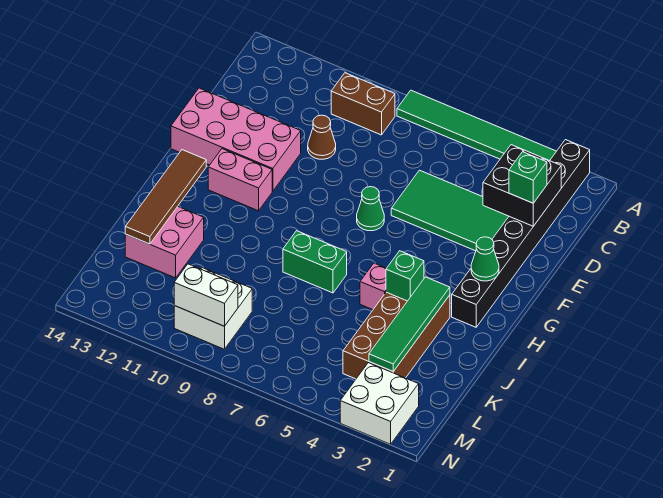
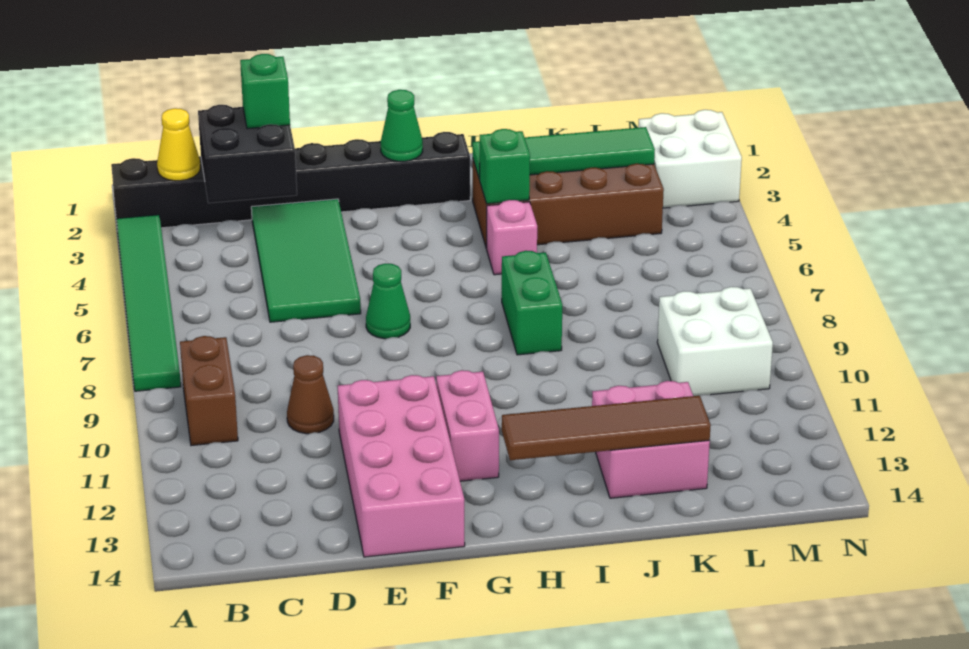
none -> yellow 1x1 cone [157,108,200,181]
white 1x2 brick [174,264,238,326] -> none

